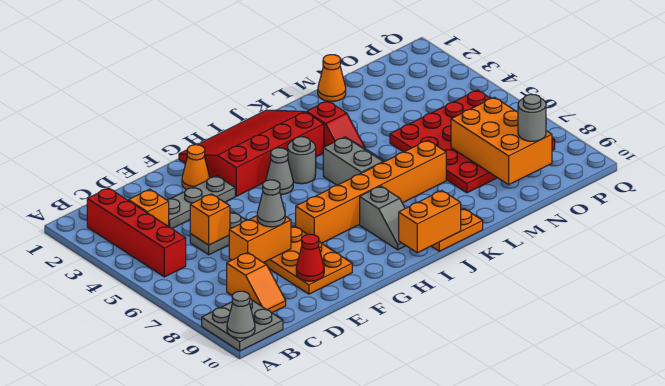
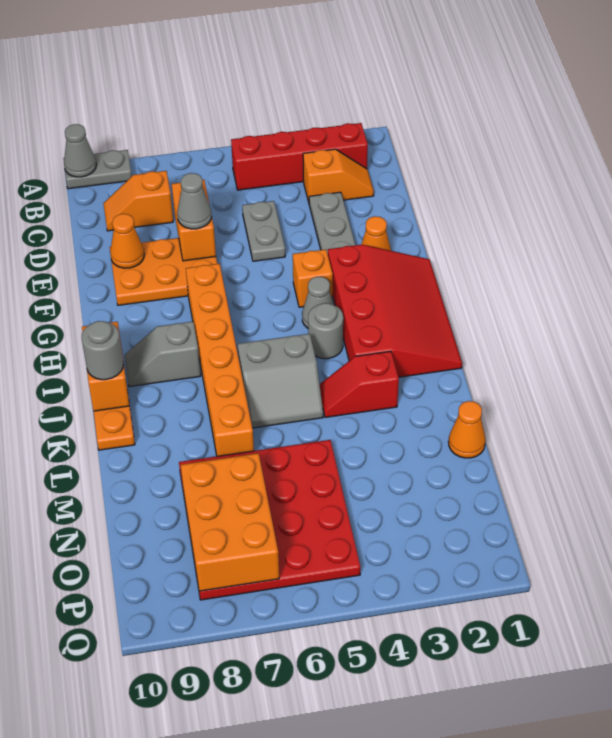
grey 2x2 plate [202,299,283,351] -> grey 1x2 plate [63,150,132,189]
orange 1x1 brick [190,194,230,245] -> orange 1x1 brick moved to [293,249,333,307]
red 1x1 cone [296,234,324,281] -> orange 1x1 cone [110,214,144,268]
orange 2x3 brick [451,97,552,185] -> orange 2x3 brick turned to [181,453,279,591]
grey 1x1 round brick [518,94,546,141] -> grey 1x1 round brick moved to [82,321,123,380]

